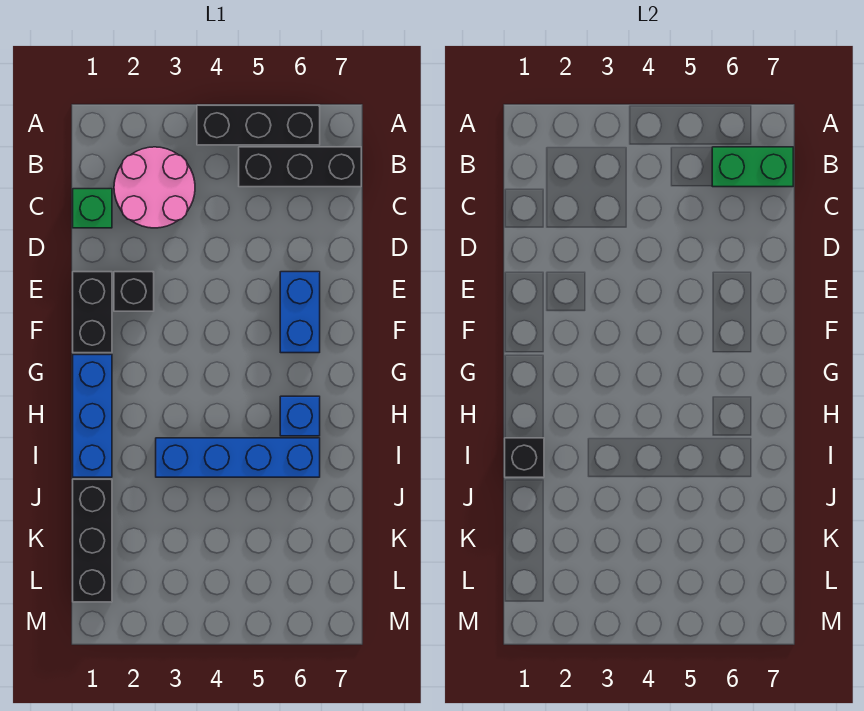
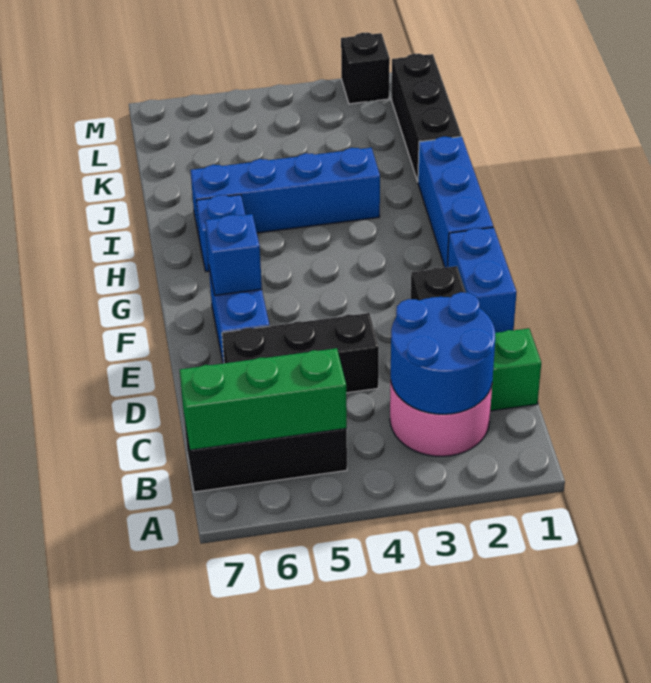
black 1x3 brick [197,105,320,145] -> black 1x3 brick moved to [222,313,379,393]
none -> blue 2x2 round brick [391,292,495,414]
green 1x2 brick [712,147,793,187] -> green 1x3 brick [180,348,347,450]
black 1x2 brick [73,272,112,353] -> blue 1x2 brick [447,227,517,333]
none -> blue 1x1 brick [205,214,262,295]
black 1x1 brick [505,438,544,477] -> black 1x1 brick moved to [341,33,390,104]

